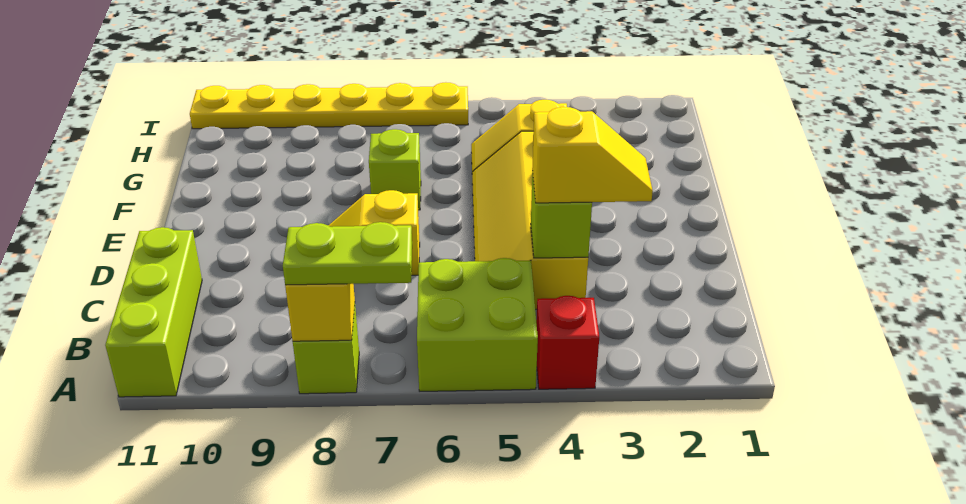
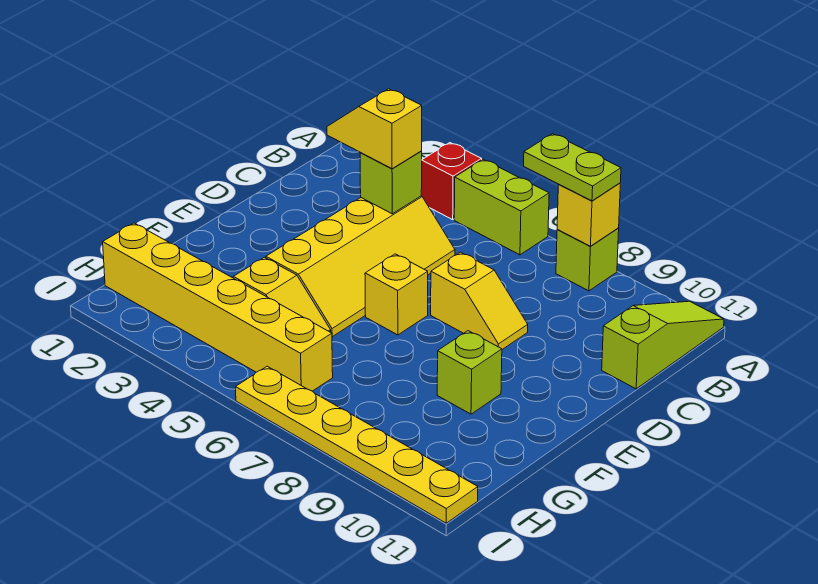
lime 2x2 brick [417,258,538,391] -> lime 1x2 brick [454,159,549,255]
lime 1x3 brick [105,227,202,397] -> lime 1x3 slope [602,301,724,389]
none -> yellow 1x1 brick [365,254,428,335]
lime 1x1 brick [369,129,421,210] -> lime 1x1 brick moved to [437,331,502,414]
none -> yellow 1x6 brick [103,223,333,391]

